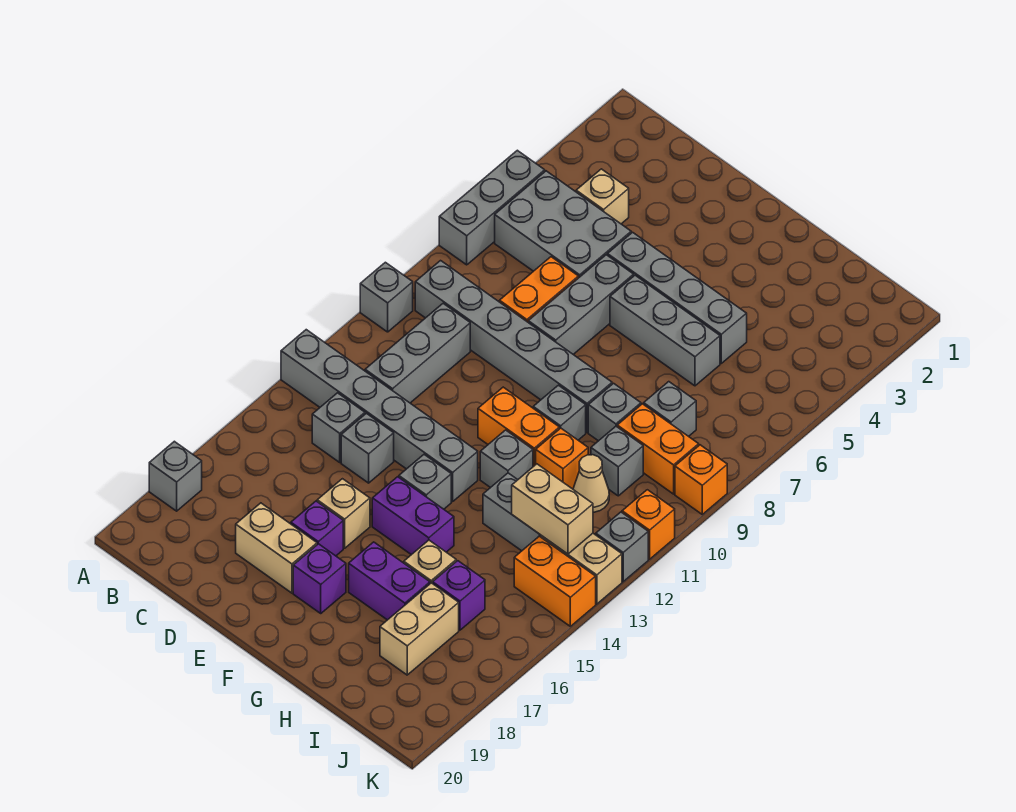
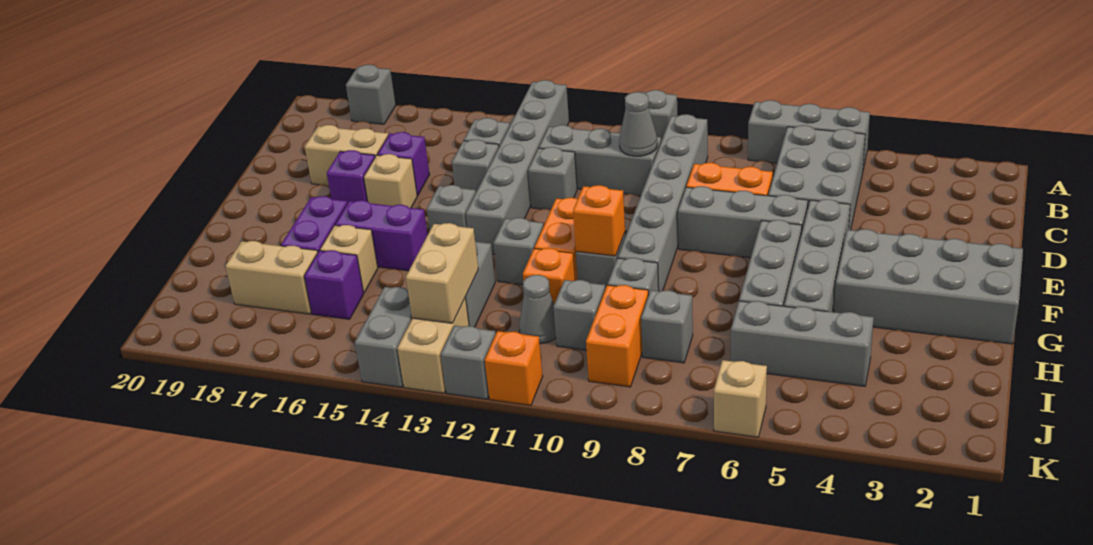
tan 1x1 brick [576,169,629,224] -> tan 1x1 brick moved to [714,360,767,437]
none -> grey 1x1 cone [619,92,657,156]
none -> grey 1x1 brick [528,147,577,210]
tan 1x2 brick [236,503,317,593] -> tan 1x2 brick turned to [305,125,388,186]
none -> grey 2x4 brick [834,229,1023,344]
purple 1x2 brick [372,477,454,555] -> purple 1x2 brick turned to [335,200,428,271]
purple 1x1 brick [293,544,346,613] -> purple 1x1 brick moved to [377,132,430,196]
none -> grey 1x3 brick [731,301,874,386]
tan 1x1 cone [573,455,609,512] -> grey 1x1 cone [519,275,556,344]
orange 1x2 brick [514,536,596,626] -> grey 1x2 brick [355,287,412,387]
orange 1x1 brick [675,445,727,514] -> orange 1x1 brick moved to [573,185,625,256]

